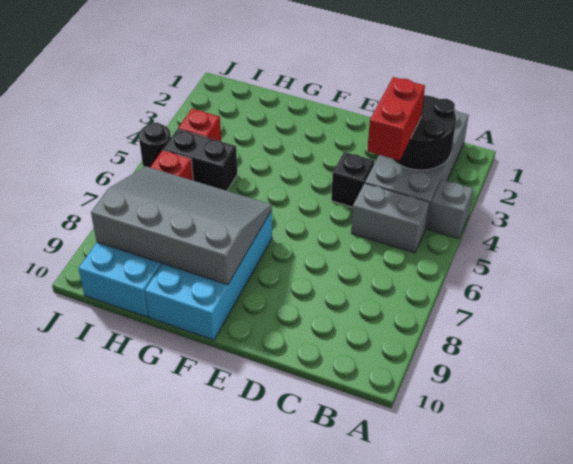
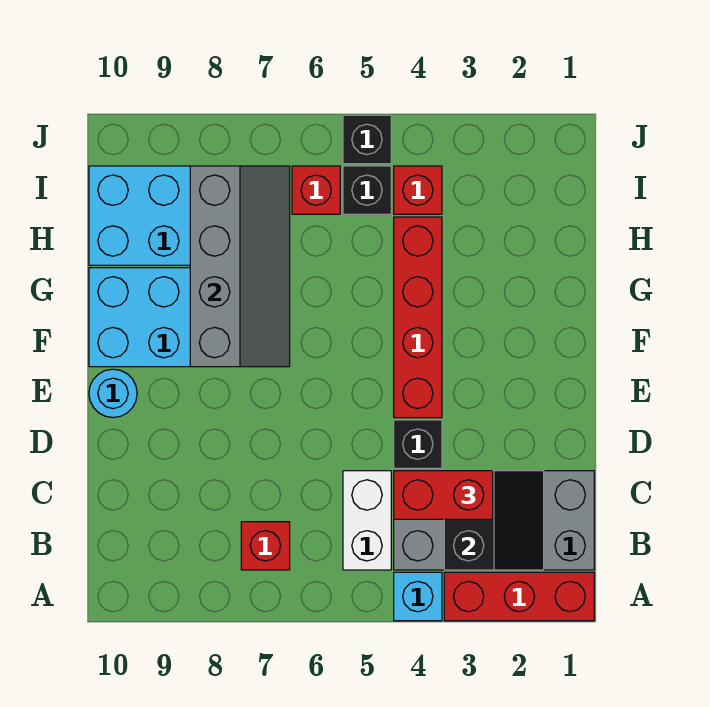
none -> red 1x3 brick [444,572,594,621]
grey 1x1 brick [428,180,473,239] -> cyan 1x1 brick [394,572,442,621]
black 2x2 round brick [391,95,456,170] -> black 2x2 slope [444,471,544,570]
grey 1x2 brick [351,183,429,253] -> white 1x2 brick [343,471,391,570]
none -> red 1x1 brick [241,522,290,570]
none -> red 1x4 brick [394,217,442,418]
none -> cyan 1x1 round brick [89,369,137,418]
grey 3x4 slope [91,167,272,285] -> grey 2x4 slope [190,166,290,367]
black 1x2 brick [163,129,238,191] -> black 1x1 brick [343,166,391,214]
black 1x1 round brick [139,122,171,167] -> black 1x1 brick [343,115,391,164]

